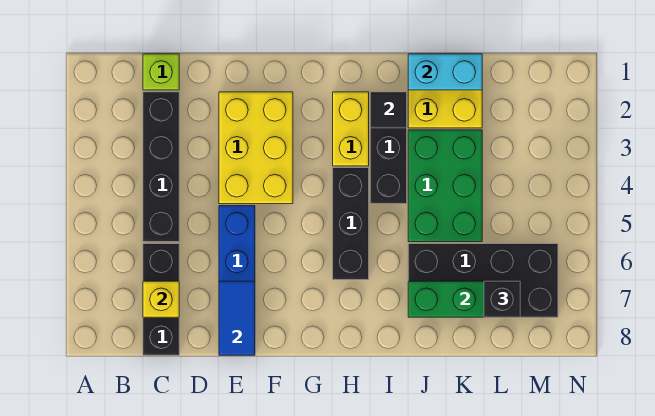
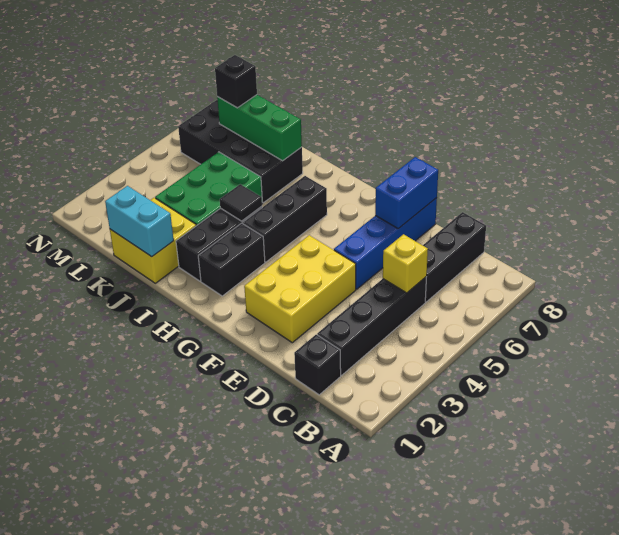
lime 1x1 brick [143,54,179,90] -> black 1x1 brick [294,335,341,395]
yellow 1x1 brick [143,281,179,317] -> yellow 1x1 brick moved to [383,234,428,293]
blue 1x2 tile [219,281,255,355] -> blue 1x2 brick [375,157,438,229]
yellow 1x2 brick [333,92,369,166] -> black 1x2 brick [198,223,265,296]
black 1x1 tile [370,92,407,128] -> black 1x1 tile moved to [220,184,262,221]

